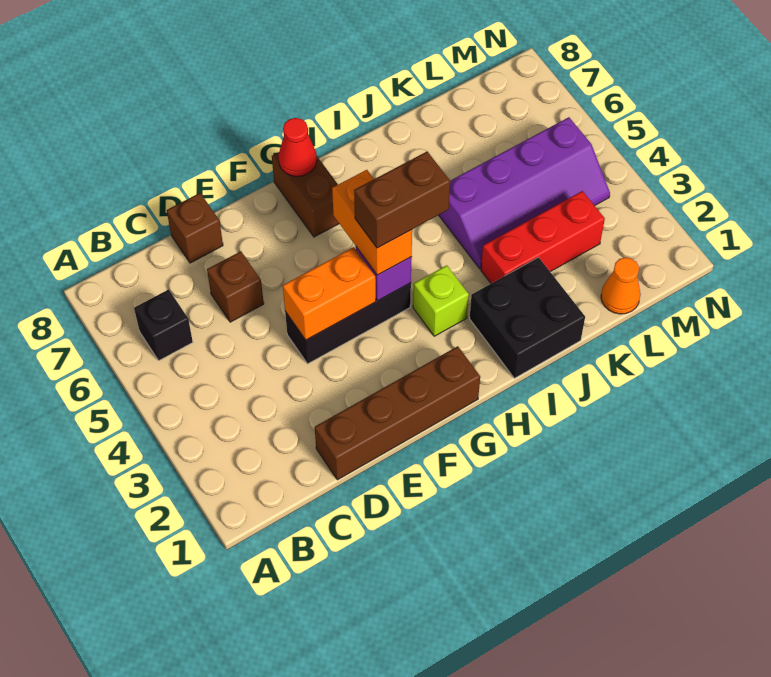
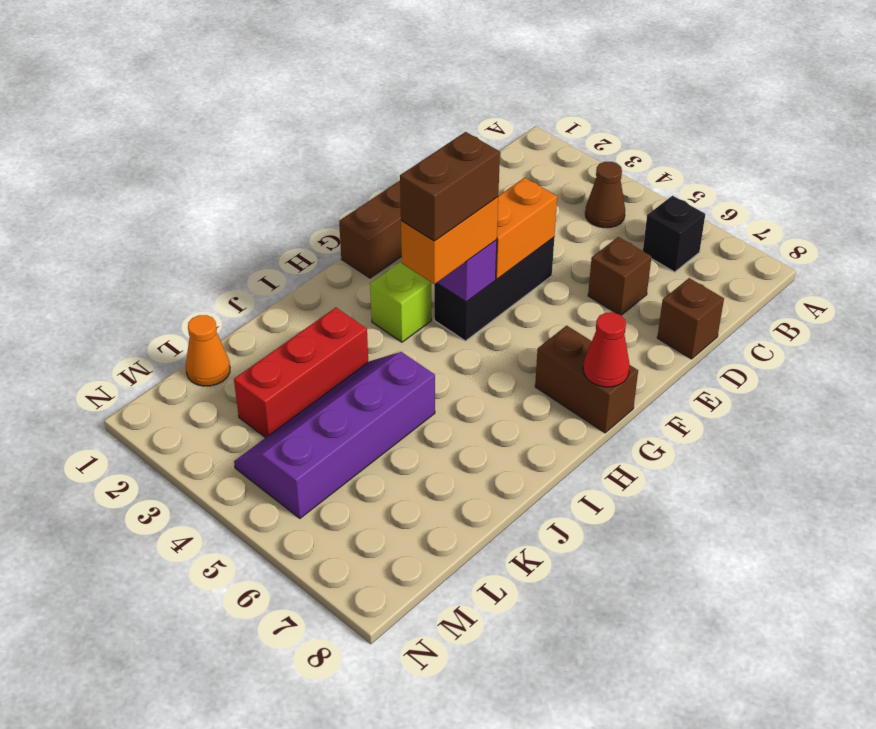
none -> brown 1x1 cone [585,162,625,228]
orange 1x2 brick [332,170,412,275] -> orange 1x2 brick turned to [401,197,498,284]
black 2x2 brick [470,257,585,378] -> none

